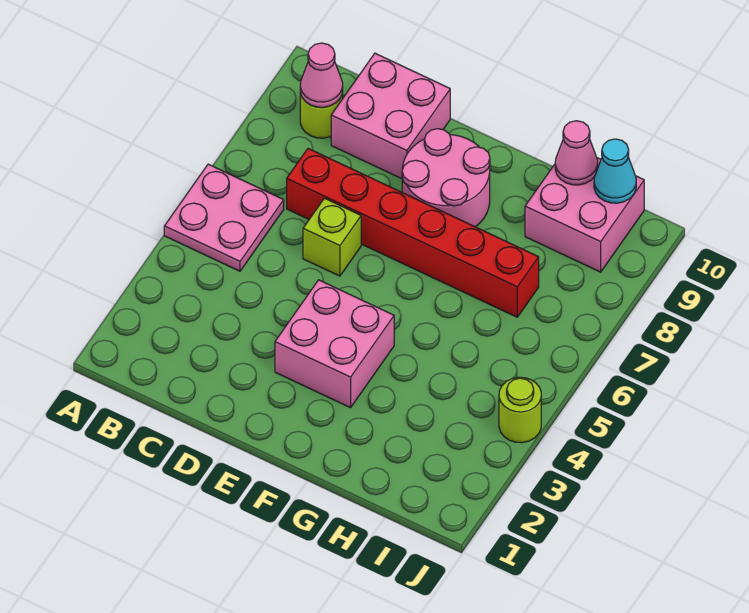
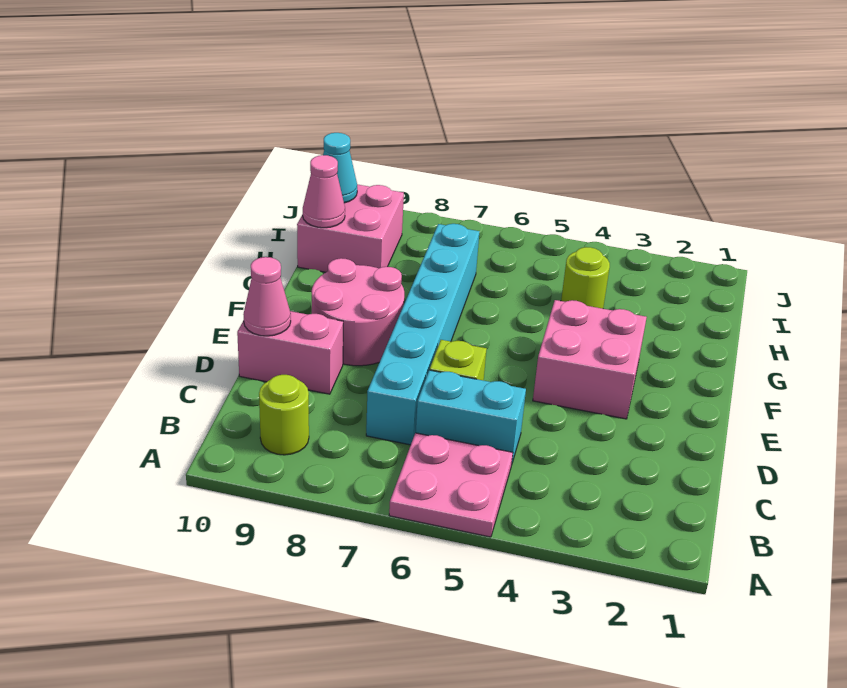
pink 1x1 cone [300,43,343,107] -> pink 1x1 cone moved to [244,257,291,336]
none -> cyan 1x2 brick [416,370,526,463]
red 1x6 brick [287,149,539,317] -> cyan 1x6 brick [366,224,479,445]
pink 2x2 brick [331,53,450,179] -> pink 1x2 brick [237,311,343,394]
lime 1x1 round brick [499,377,541,443] -> lime 1x1 round brick moved to [561,247,610,309]

